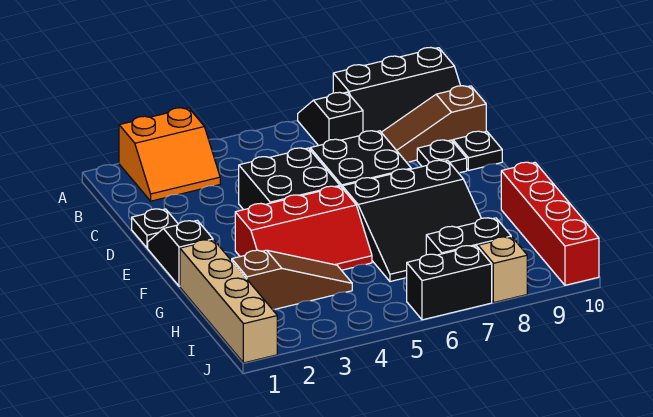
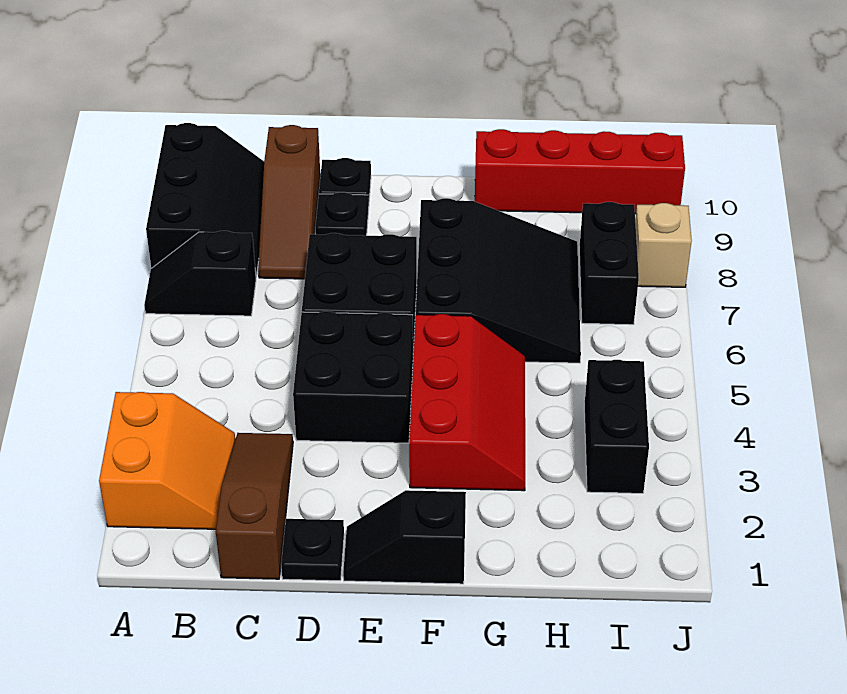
tan 1x4 brick [180,240,277,363] -> none
brown 1x3 slope [232,250,352,309] -> brown 1x3 slope moved to [216,433,293,579]
black 1x2 brick [407,246,492,320] -> black 1x2 brick moved to [584,360,649,493]

